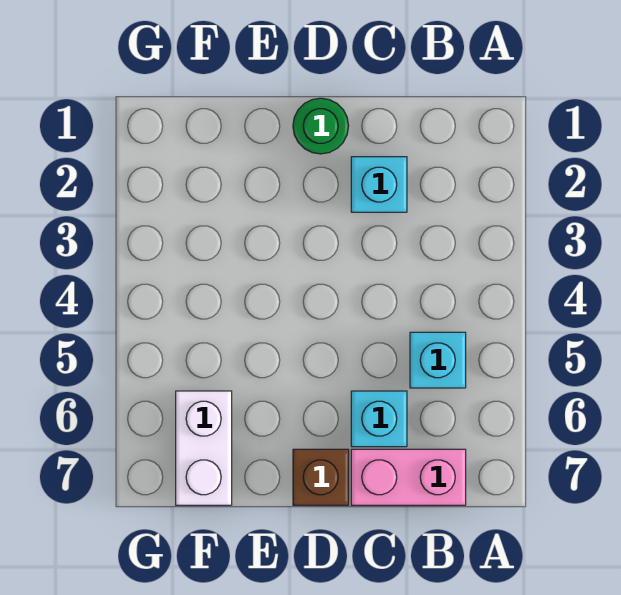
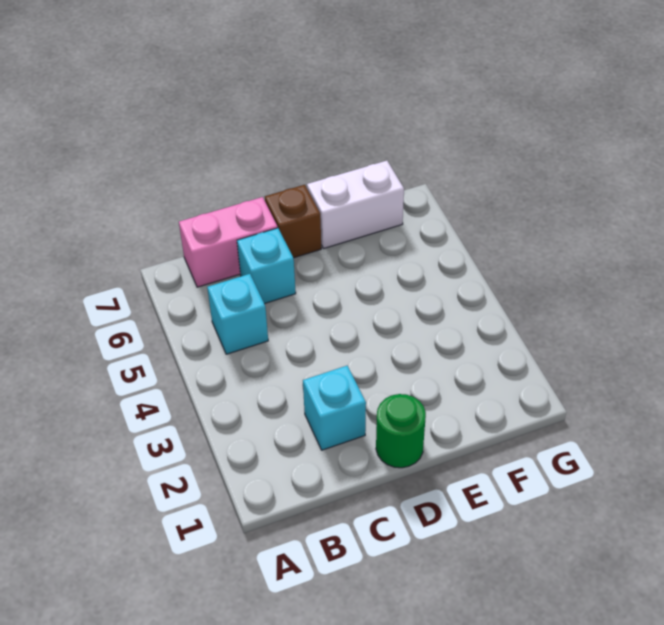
white 1x2 brick [176,391,232,505] -> white 1x2 brick turned to [307,161,404,249]

